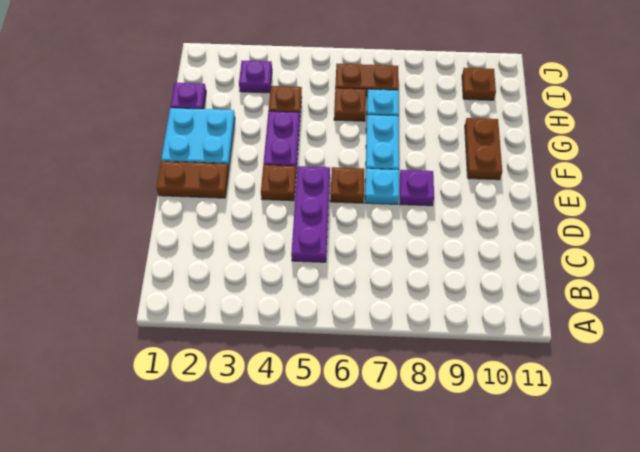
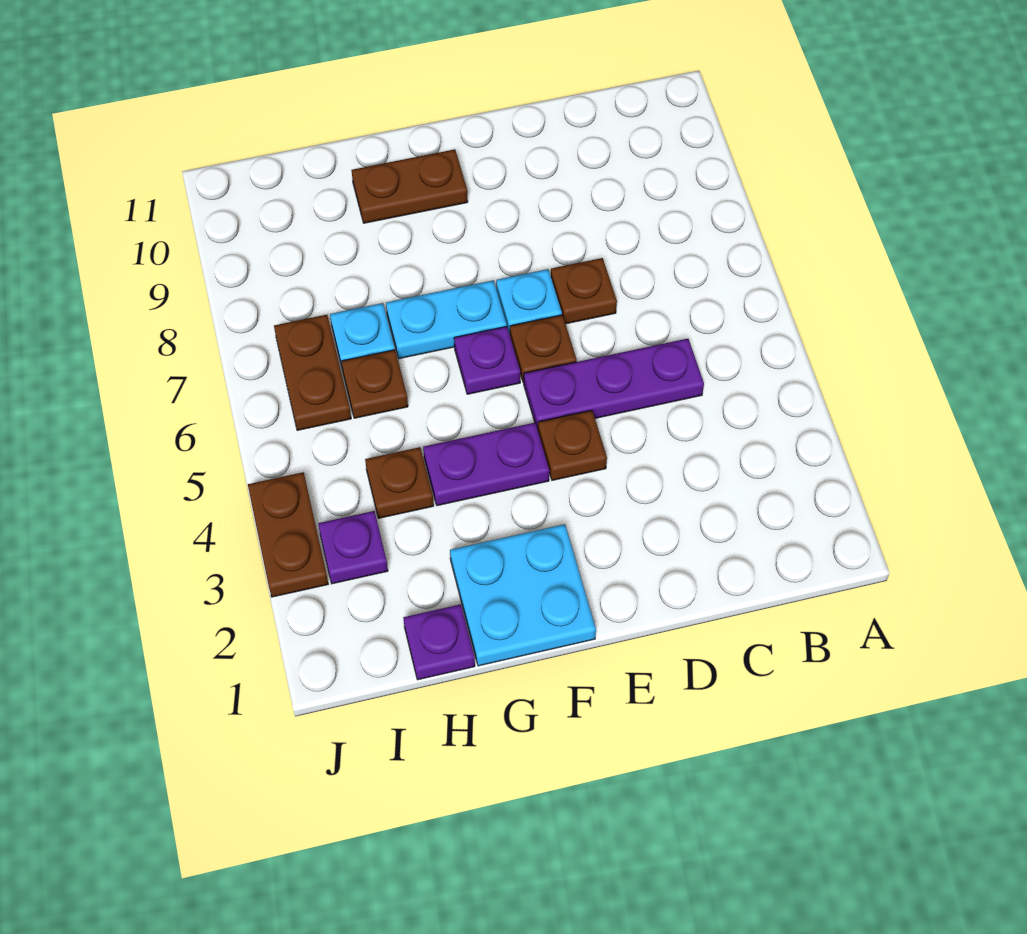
brown 1x2 plate [156,161,229,198] -> brown 1x2 plate moved to [248,472,328,597]
purple 1x1 plate [400,170,434,206] -> purple 1x1 plate moved to [454,327,520,394]
brown 1x1 plate [462,68,496,100] -> brown 1x1 plate moved to [551,258,617,324]

